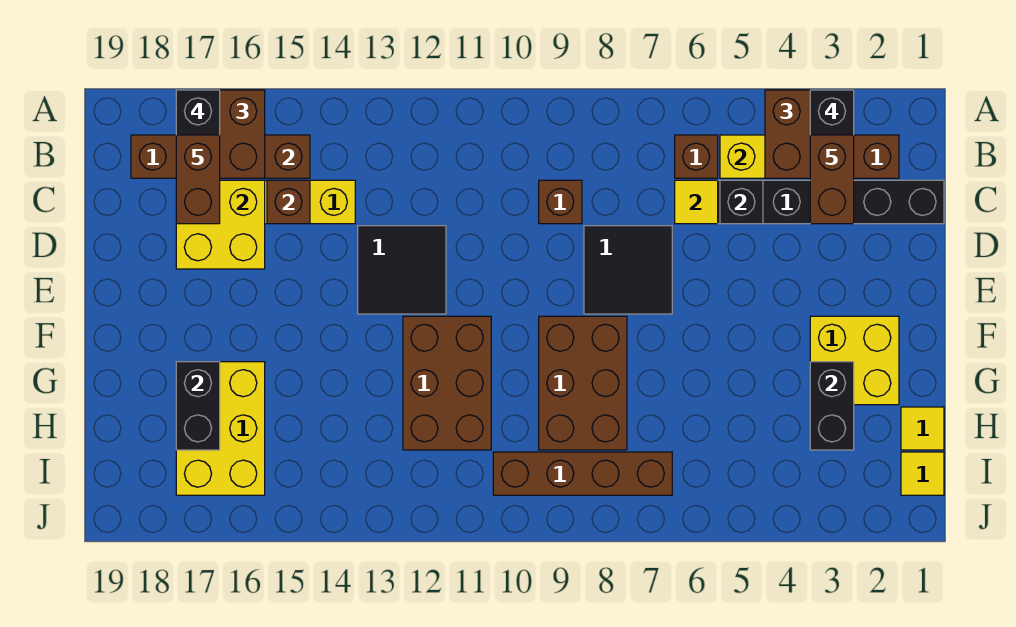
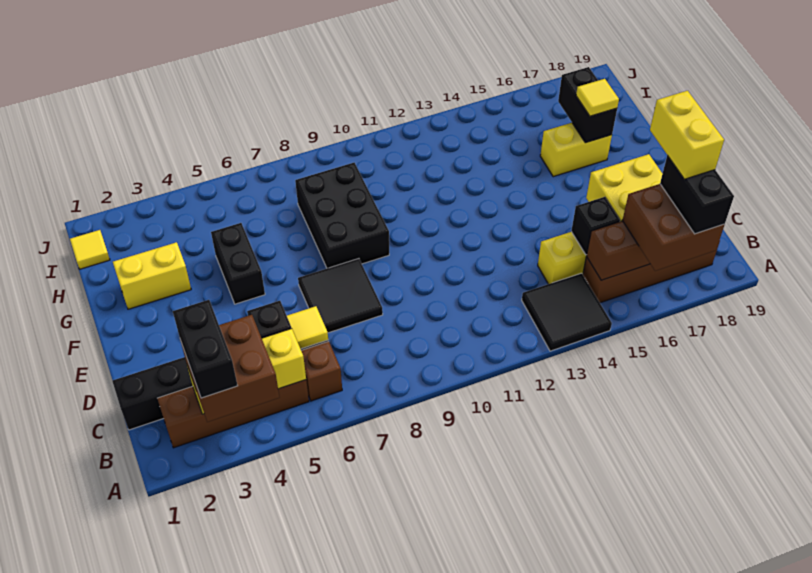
brown 1x2 brick [810,135,854,224] -> none
brown 1x2 brick [176,135,220,224] -> yellow 1x2 brick [650,91,724,179]
brown 1x1 brick [539,180,582,224] -> none
brown 1x1 brick [267,180,310,224] -> black 1x1 brick [571,197,620,255]
black 2x2 tile [358,226,446,314] -> black 2x2 tile moved to [522,273,612,351]
yellow 2x2 brick [810,316,899,405] -> yellow 1x2 brick [113,242,191,309]
brown 2x3 brick [539,316,627,450] -> black 2x3 brick [295,163,389,268]
brown 2x3 brick [403,316,491,450] -> none
black 1x2 brick [810,362,854,450] -> black 1x2 brick moved to [211,223,265,304]
yellow 2x3 brick [176,362,265,495] -> yellow 1x2 brick [540,123,612,177]
yellow 1x1 tile [901,407,944,450] -> yellow 1x1 tile moved to [576,79,619,116]
brown 1x4 brick [493,452,672,495] -> none

